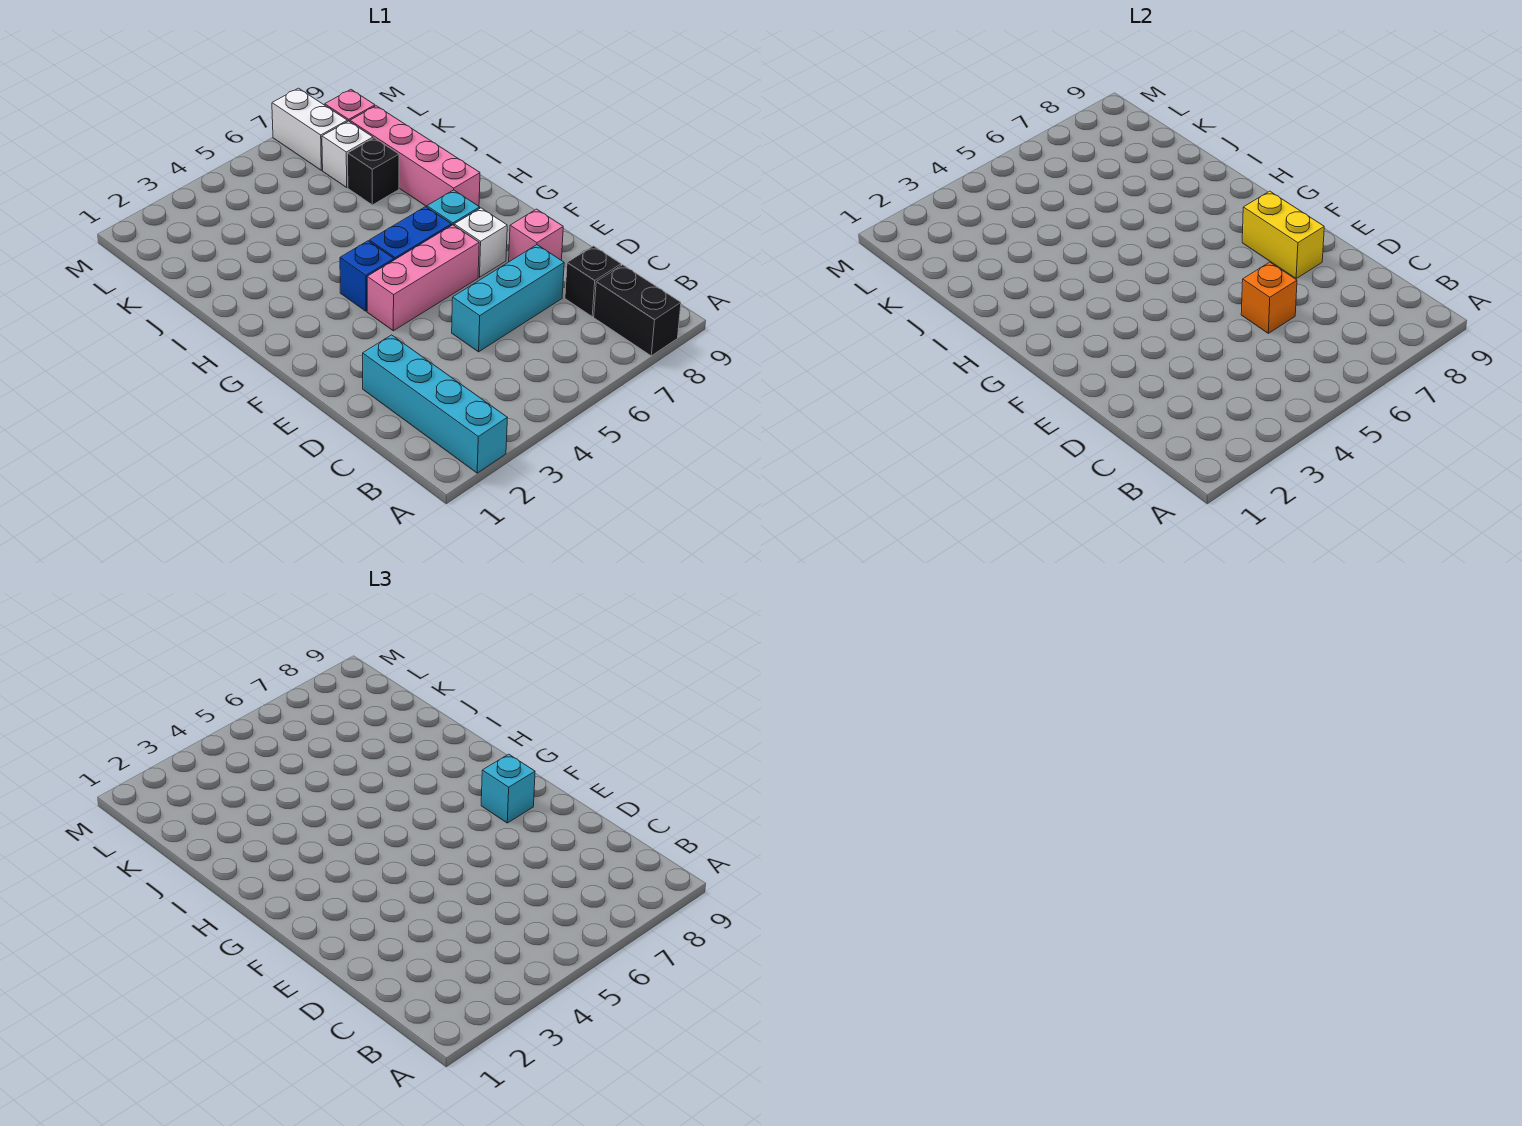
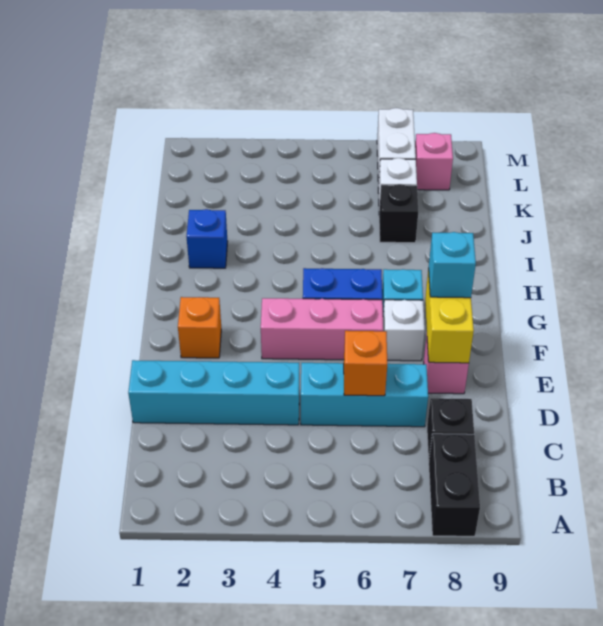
cyan 1x4 brick [363,335,507,473] -> cyan 1x4 brick turned to [128,360,299,425]
none -> orange 1x1 brick [178,297,221,358]
blue 1x1 brick [340,241,394,311] -> blue 1x1 brick moved to [186,209,228,268]
pink 1x4 brick [350,106,480,206] -> none

